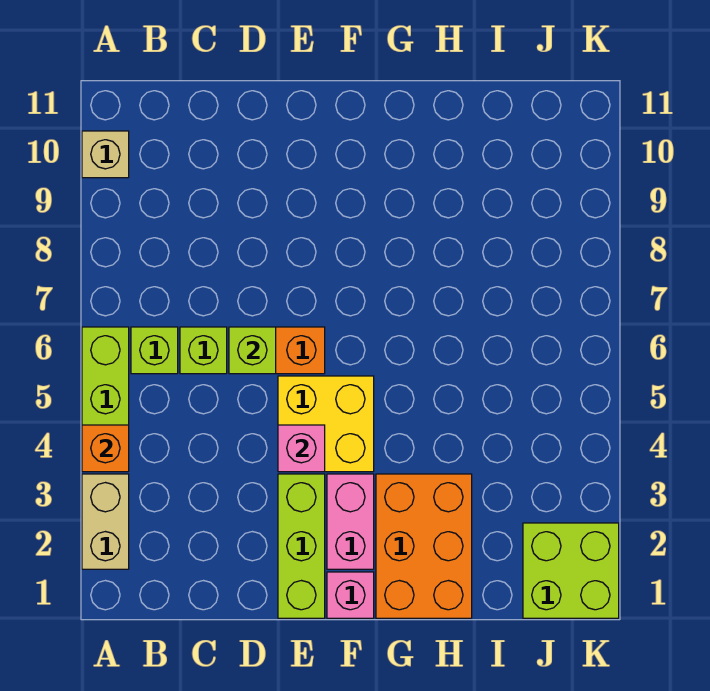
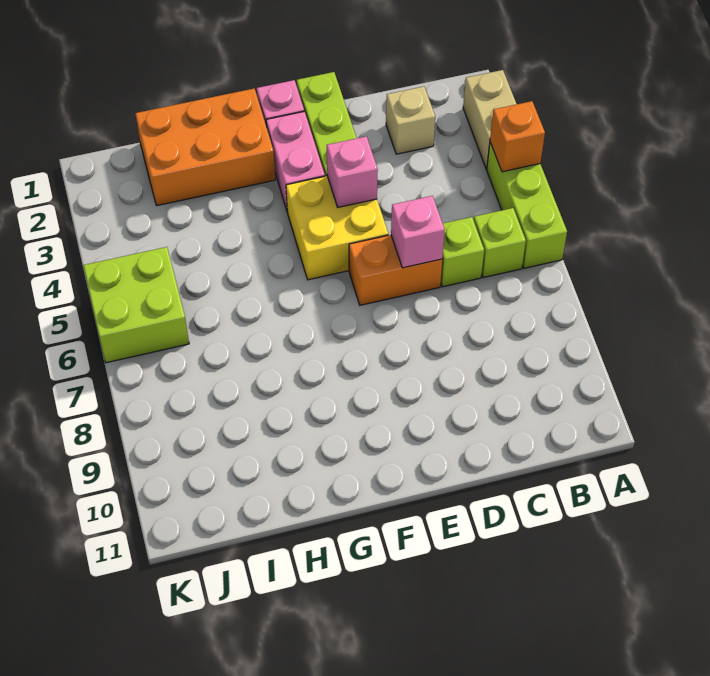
tan 1x1 brick [82,131,129,178] -> tan 1x1 brick moved to [386,86,435,154]
lime 1x1 brick [229,327,276,374] -> pink 1x1 brick [391,196,445,268]
orange 2x3 brick [376,474,472,618] -> orange 2x3 brick turned to [135,89,275,206]
lime 2x2 brick [523,523,619,618] -> lime 2x2 brick moved to [83,247,189,363]

